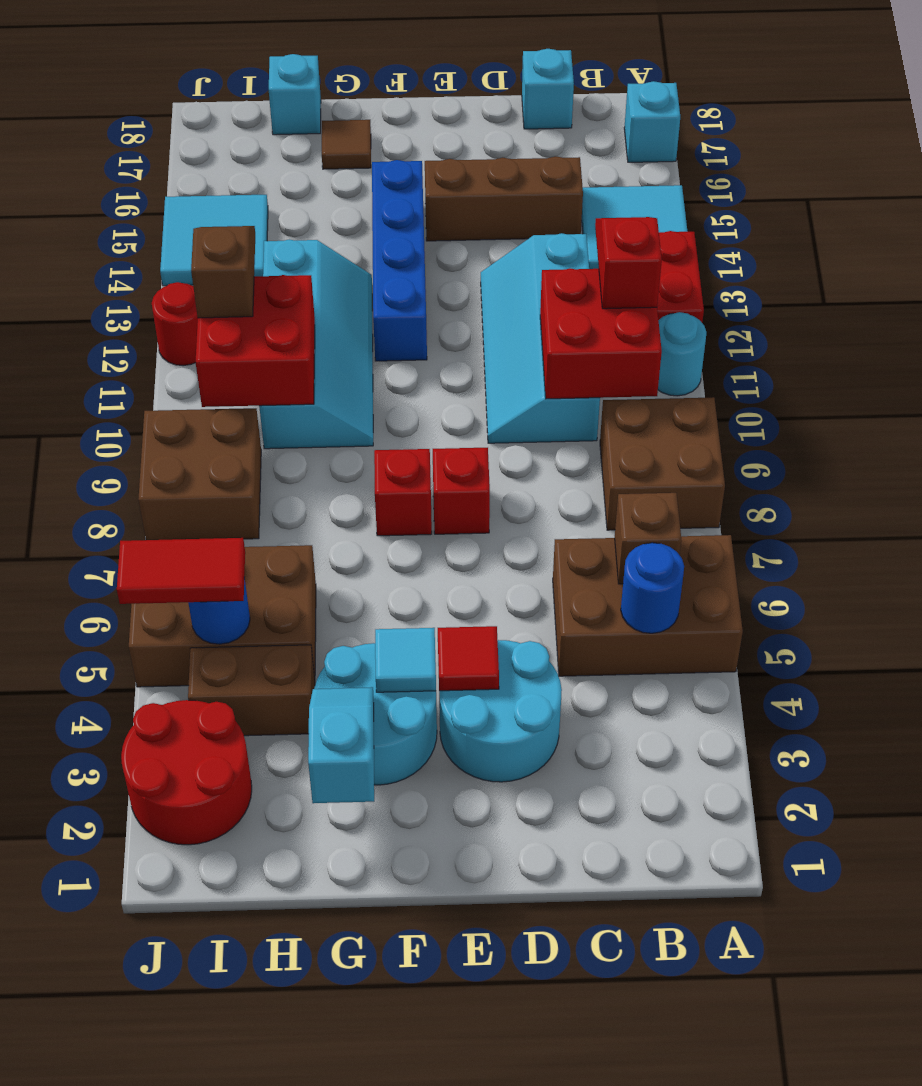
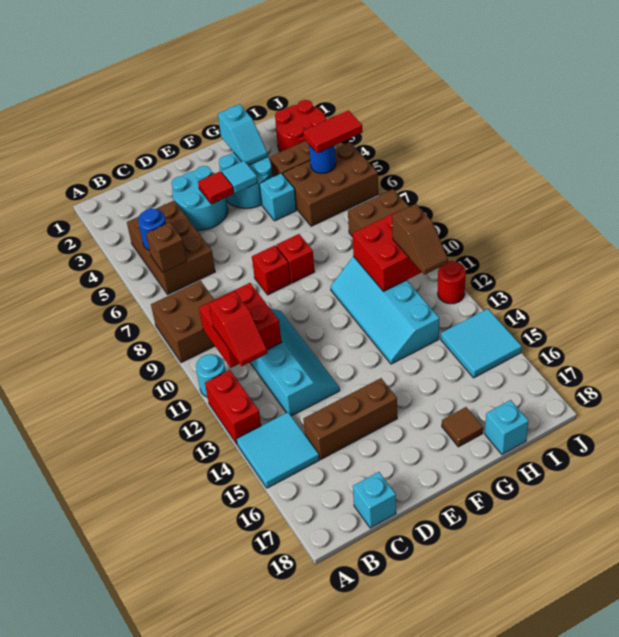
brown 2x3 brick [553,535,743,676] -> brown 2x3 brick turned to [127,201,215,294]
cyan 1x1 brick [624,81,680,162] -> cyan 1x1 brick moved to [259,173,296,221]
blue 1x4 brick [372,160,427,361] -> none

